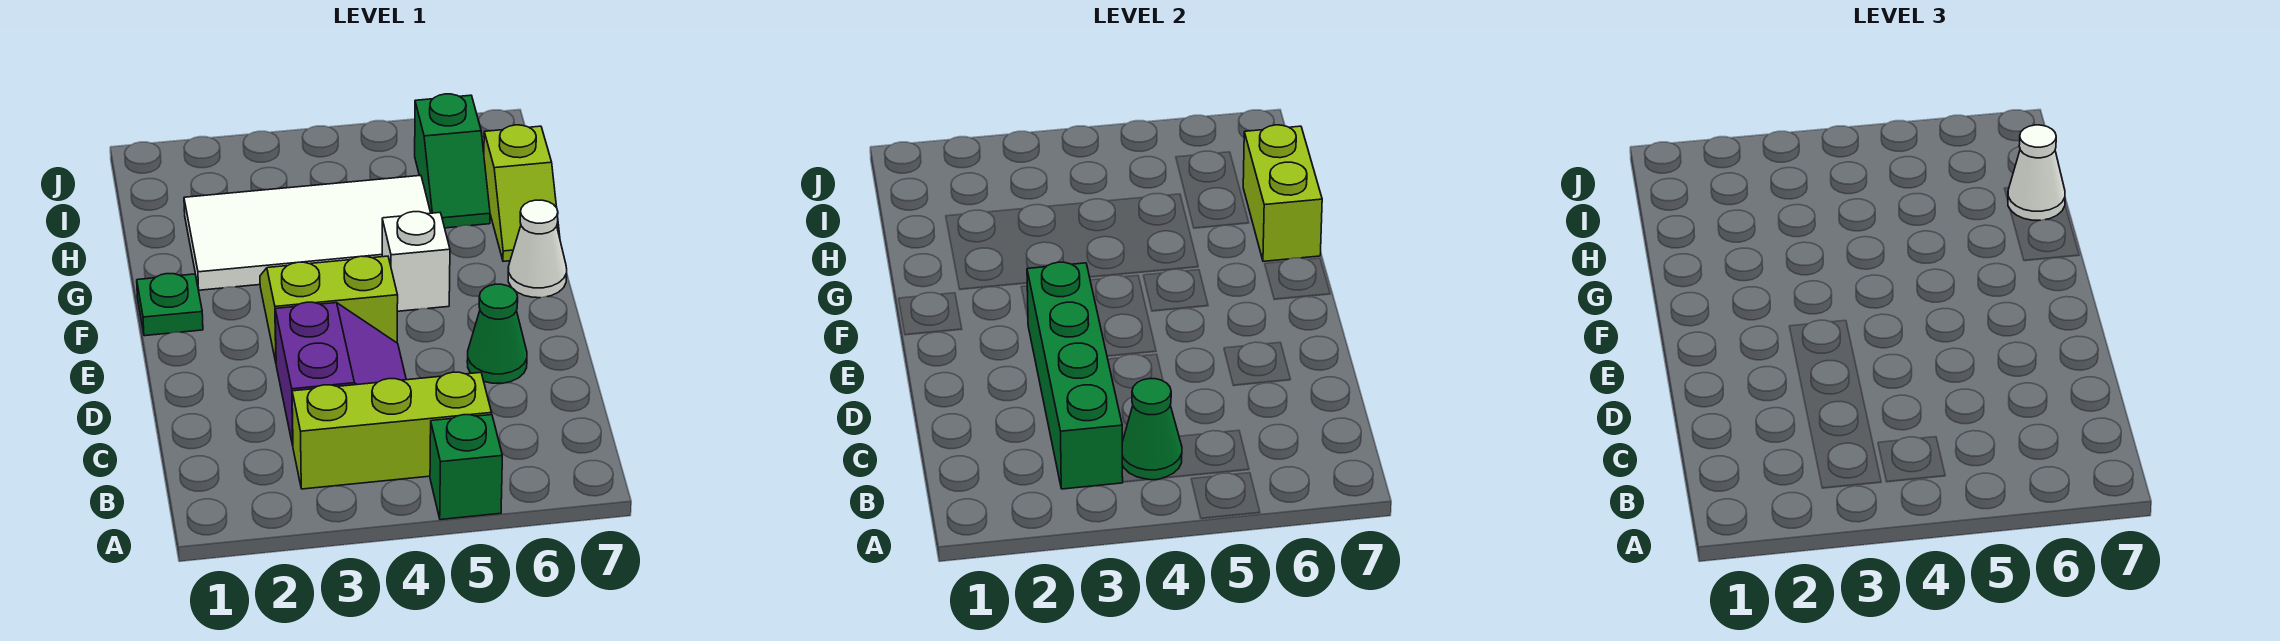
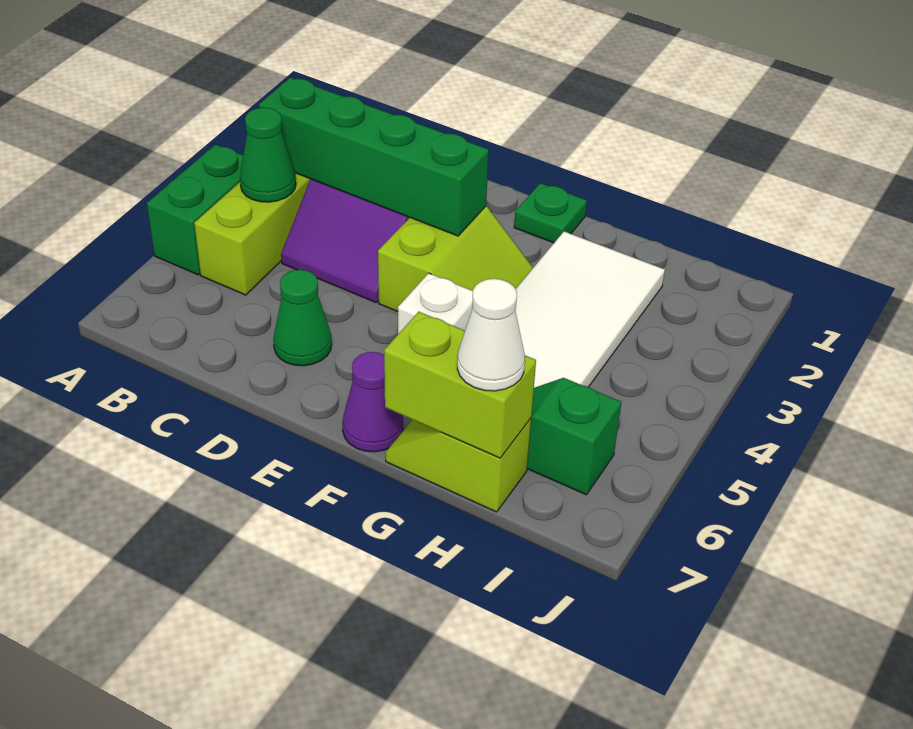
green 1x1 brick [430,415,502,520] -> green 1x2 brick [147,145,243,275]
white 1x1 cone [508,200,567,298] -> purple 1x1 cone [342,352,403,452]

